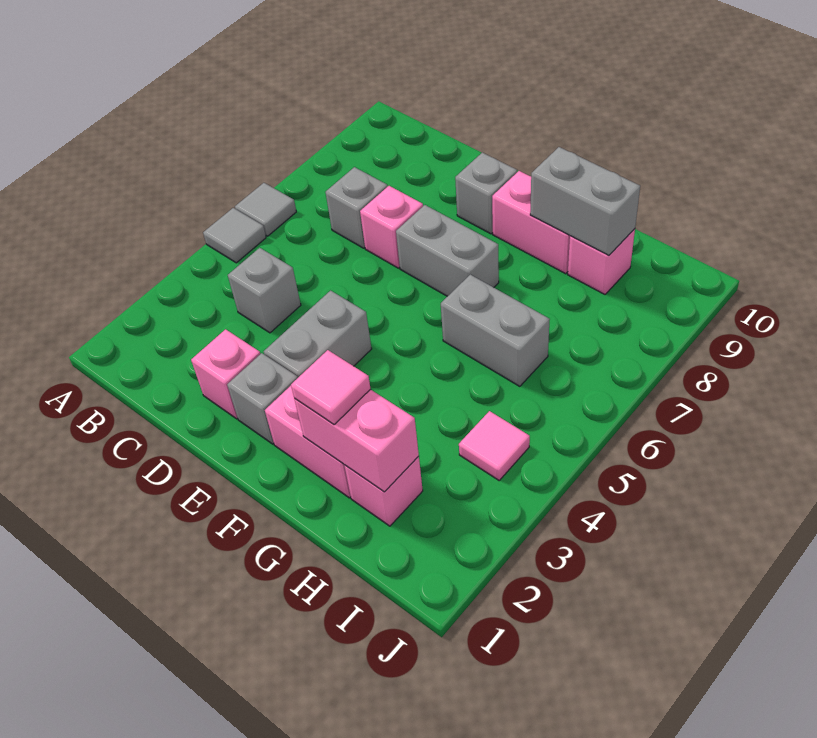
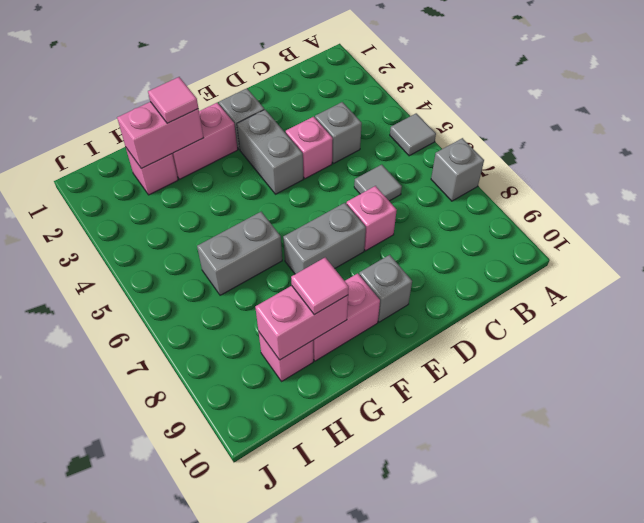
grey 1x1 tile [235,183,296,236] -> grey 1x1 tile moved to [354,165,402,201]
grey 1x1 brick [326,167,387,248] -> grey 1x1 brick moved to [431,138,484,201]
pink 1x1 brick [191,329,260,419] -> pink 1x1 brick moved to [286,117,333,179]
grey 1x2 brick [530,147,640,256] -> pink 1x2 brick [255,286,348,360]
pink 1x1 tile [459,411,530,480] -> pink 1x1 tile moved to [291,258,349,315]

